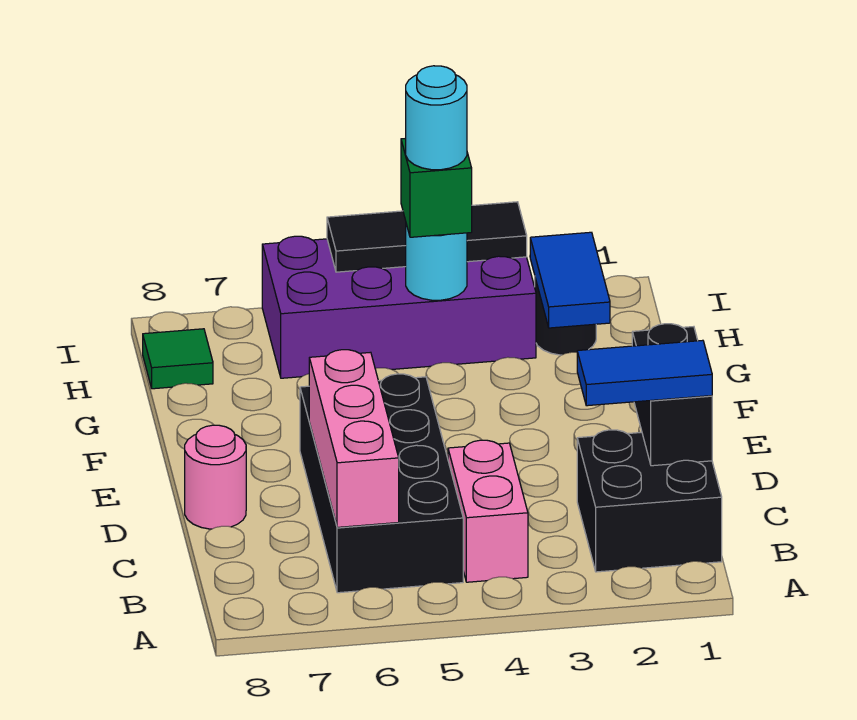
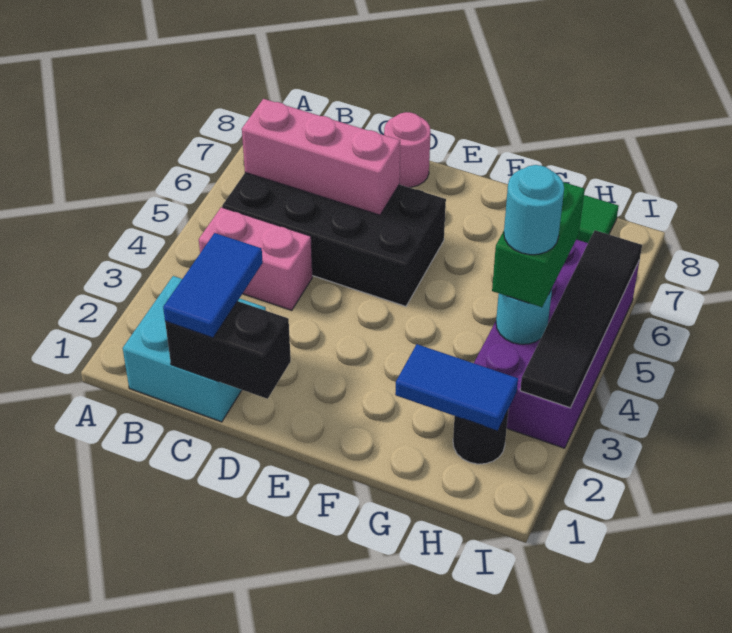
black 2x2 brick [577,430,722,572] -> cyan 2x2 brick [123,276,266,422]
green 1x1 brick [401,138,472,237] -> green 1x2 brick [492,182,585,307]
black 1x3 tile [327,202,527,272] -> black 1x4 tile [520,230,642,408]

